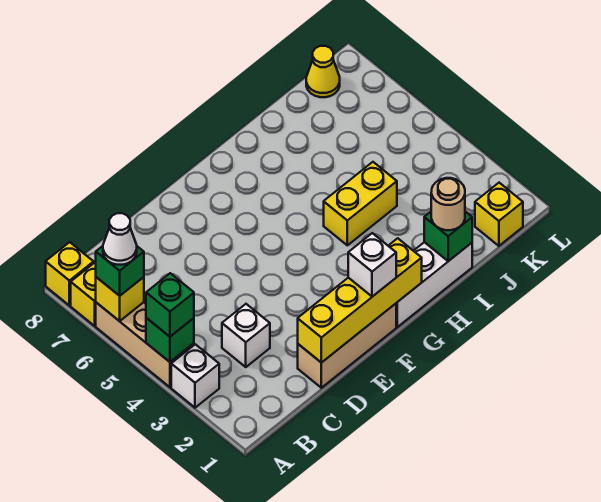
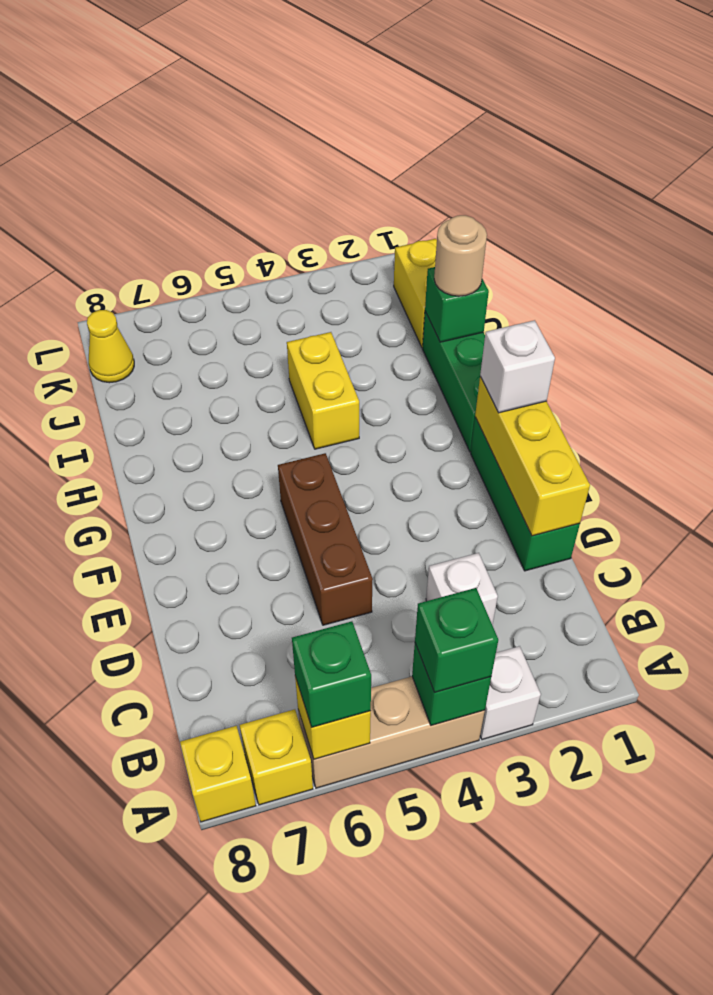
white 1x1 cone [103,213,137,265] -> none
tan 1x3 brick [298,304,396,388] -> green 1x3 brick [471,417,580,571]
yellow 1x4 brick [298,238,422,363] -> yellow 1x3 brick [475,377,590,536]
none -> brown 1x3 brick [278,453,373,625]
white 1x3 brick [396,242,472,327] -> green 1x3 brick [423,312,485,452]
yellow 1x1 brick [475,183,523,246] -> yellow 1x2 brick [394,239,437,348]

